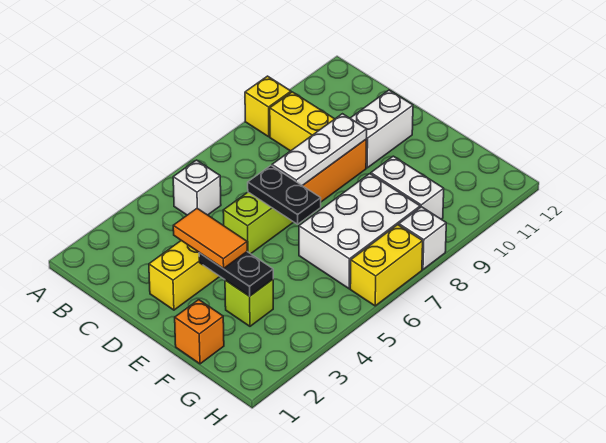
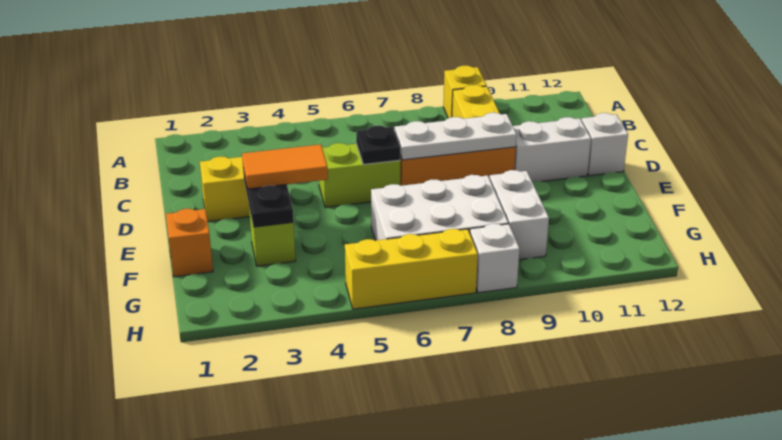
white 1x1 brick [173,160,221,215] -> white 1x1 brick moved to [581,113,628,176]
orange 1x2 tile [173,208,247,269] -> orange 1x2 tile turned to [242,144,328,189]
black 1x2 plate [248,166,321,224] -> black 1x1 plate [356,126,400,165]
yellow 1x2 brick [350,225,423,306] -> yellow 1x3 brick [345,229,478,309]

